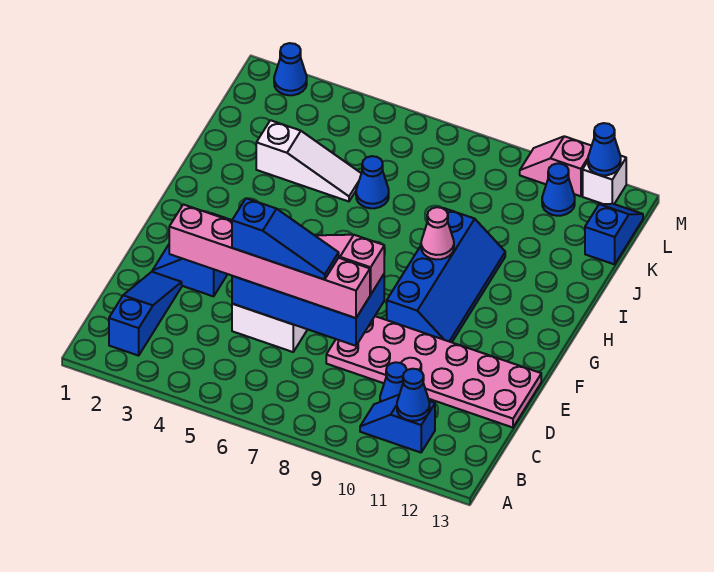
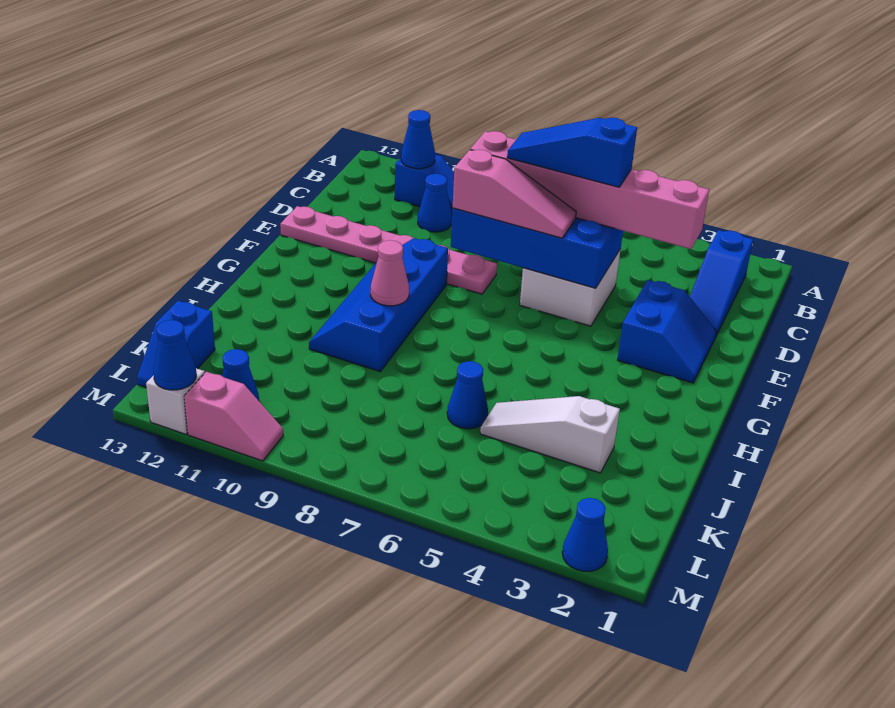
pink 2x6 plate [326,316,541,428] -> pink 1x6 plate [280,206,497,294]

